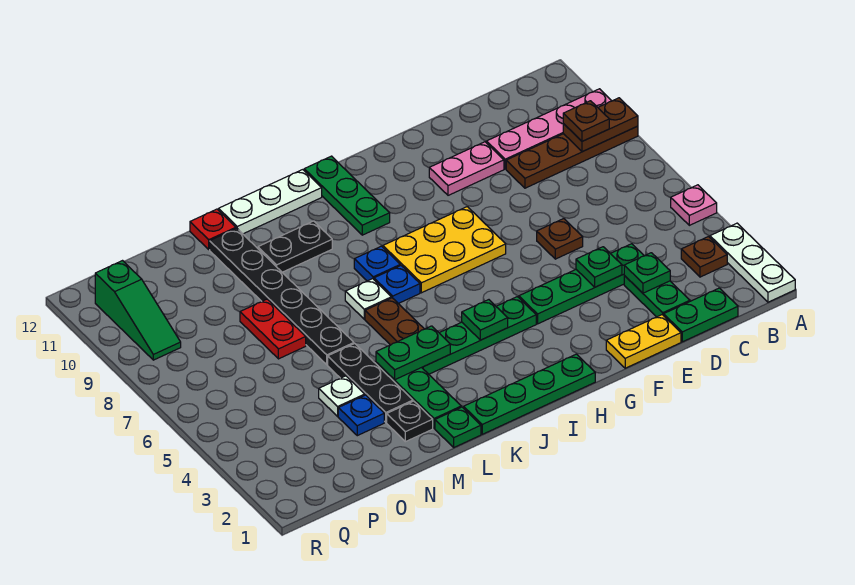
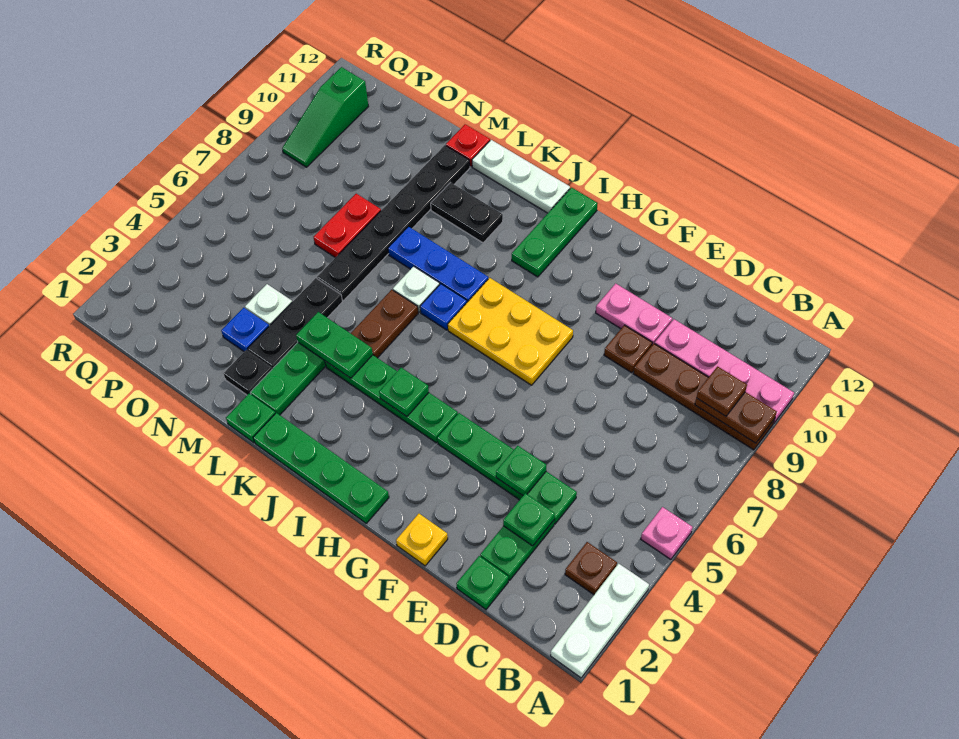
green 1x2 plate [664,288,738,342] -> green 1x1 plate [456,556,508,609]
yellow 1x2 plate [606,315,681,368] -> yellow 1x1 plate [396,514,448,566]
brown 1x1 plate [537,219,583,259] -> brown 1x1 plate moved to [604,325,652,373]
blue 1x1 plate [354,246,400,281] -> blue 1x3 plate [388,227,488,302]

